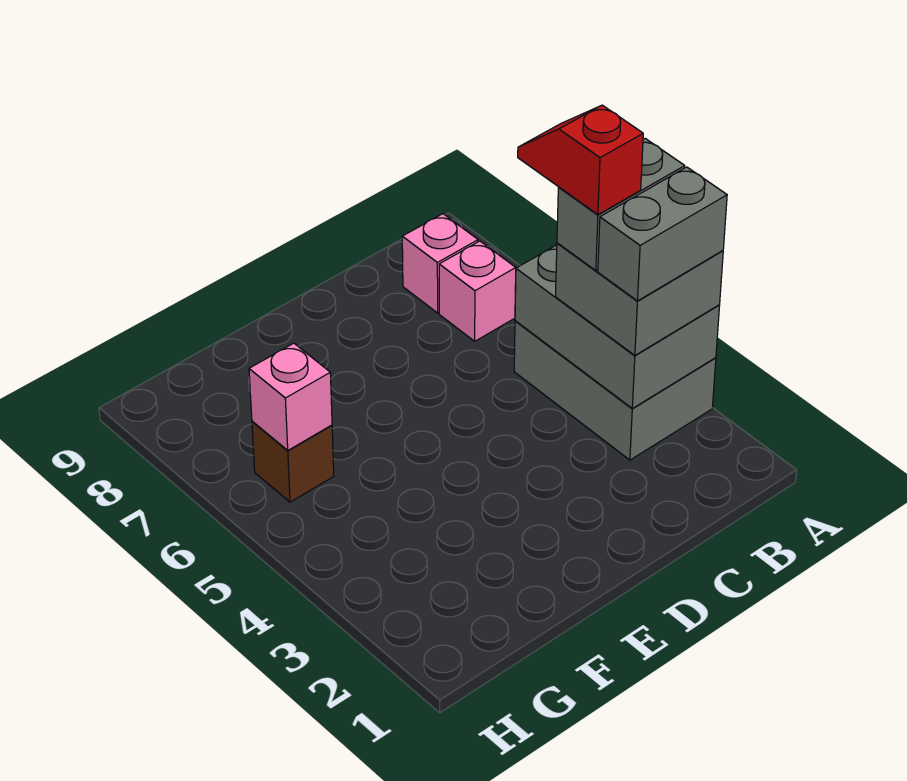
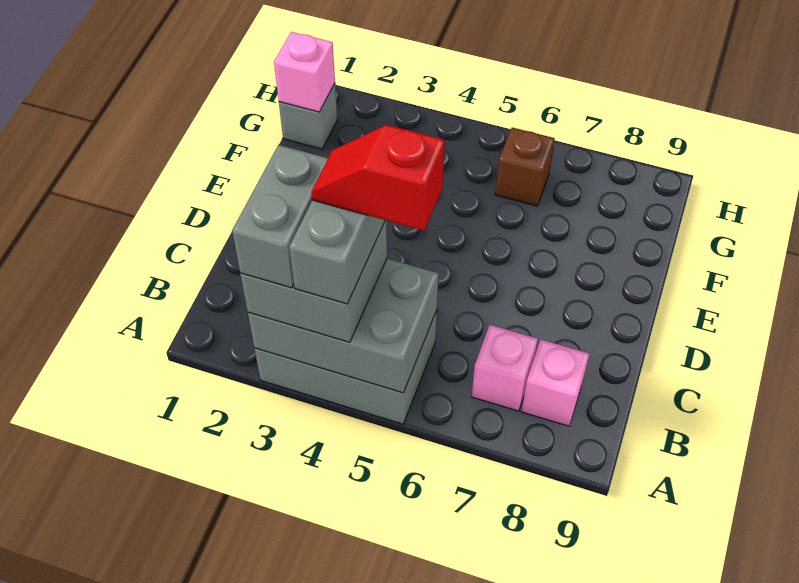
red 1x2 slope [518,105,643,215] -> red 1x2 slope turned to [311,125,445,231]
none -> grey 1x1 brick [279,84,337,149]
pink 1x1 brick [249,343,332,450] -> pink 1x1 brick moved to [274,32,335,112]

